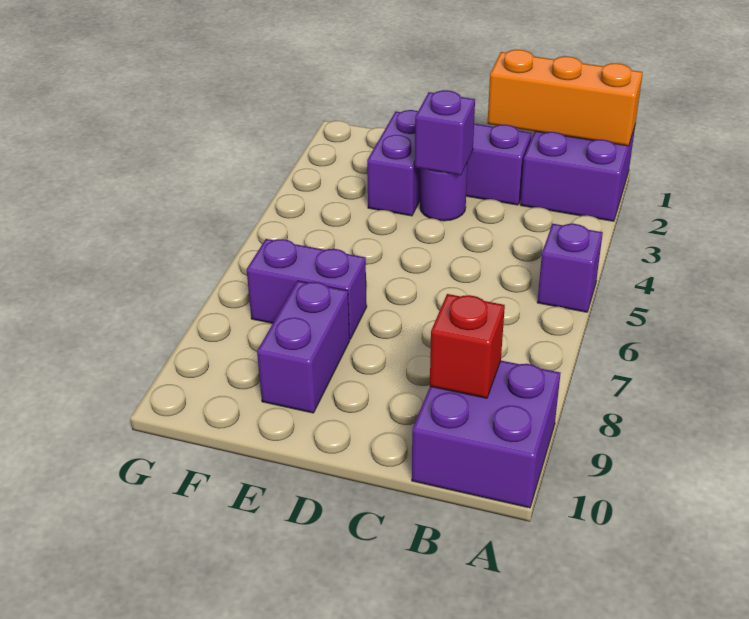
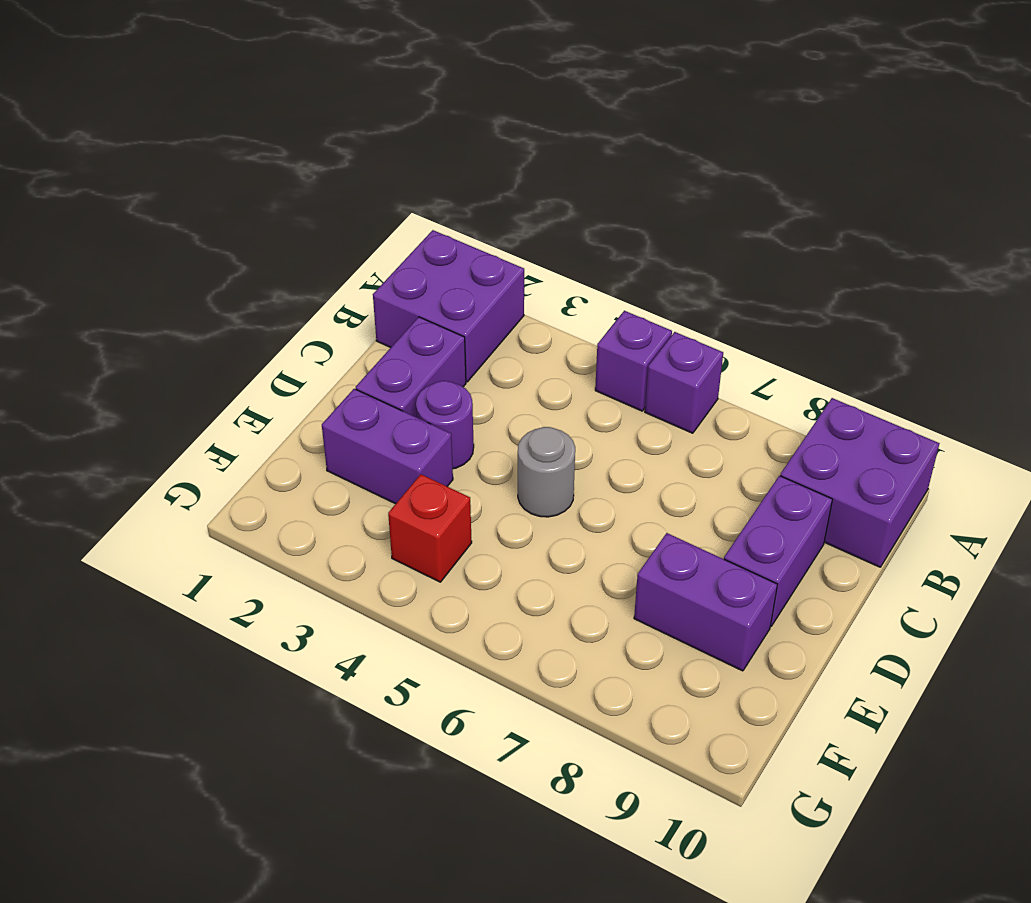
orange 1x3 brick [487,50,643,146] -> none
red 1x1 brick [430,294,505,398] -> red 1x1 brick moved to [388,474,472,582]
purple 1x1 brick [415,90,475,175] -> purple 1x1 brick moved to [645,332,723,433]
none -> grey 1x1 round brick [518,427,575,517]
purple 1x2 brick [247,239,367,339] -> purple 1x2 brick moved to [724,476,832,626]

